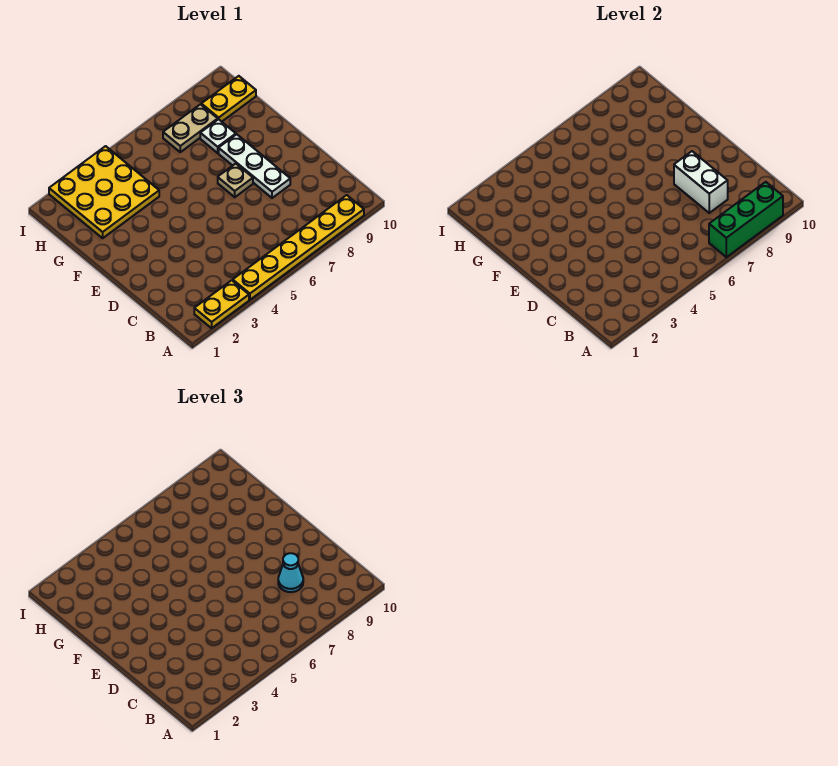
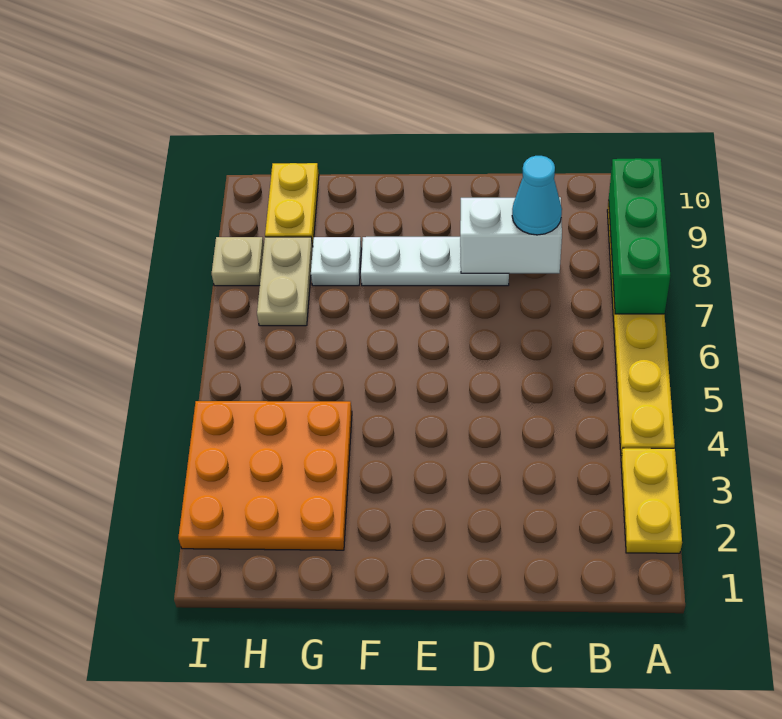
tan 1x1 plate [218,164,253,197] -> tan 1x1 plate moved to [212,237,264,286]
yellow 3x3 plate [49,146,159,238] -> orange 3x3 plate [178,401,352,550]

